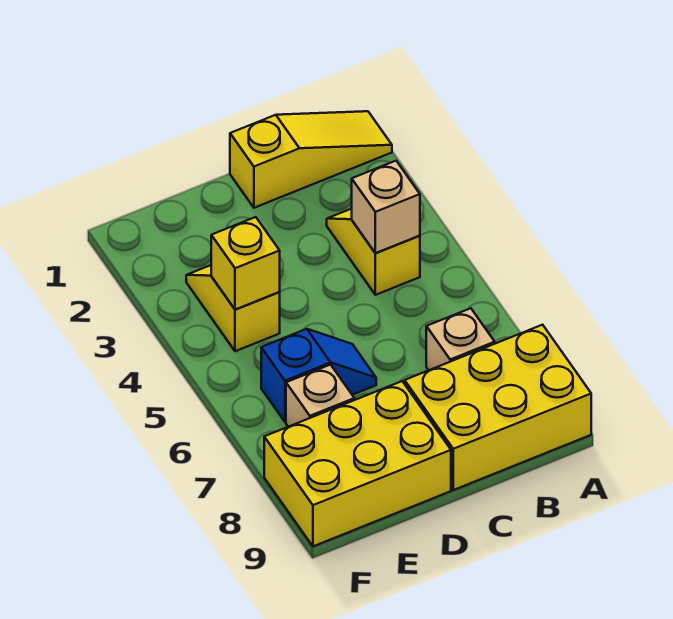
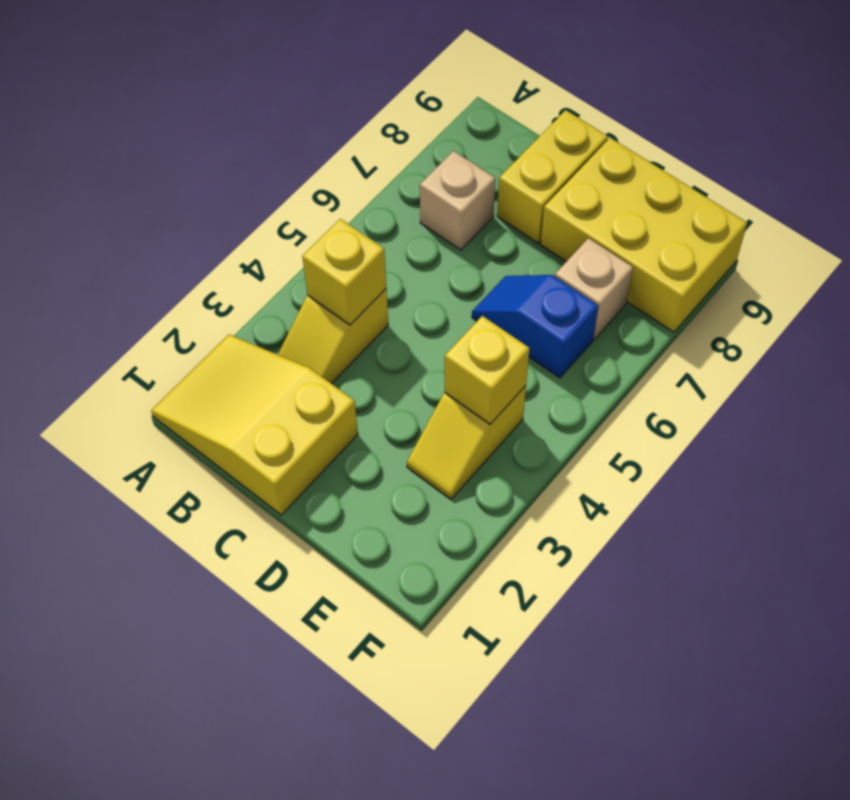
yellow 1x3 slope [230,111,392,208] -> yellow 2x3 slope [151,335,358,515]
yellow 2x3 brick [405,325,591,490] -> yellow 1x2 brick [497,110,608,243]
tan 1x1 brick [352,161,420,253] -> yellow 1x1 brick [302,219,386,325]

